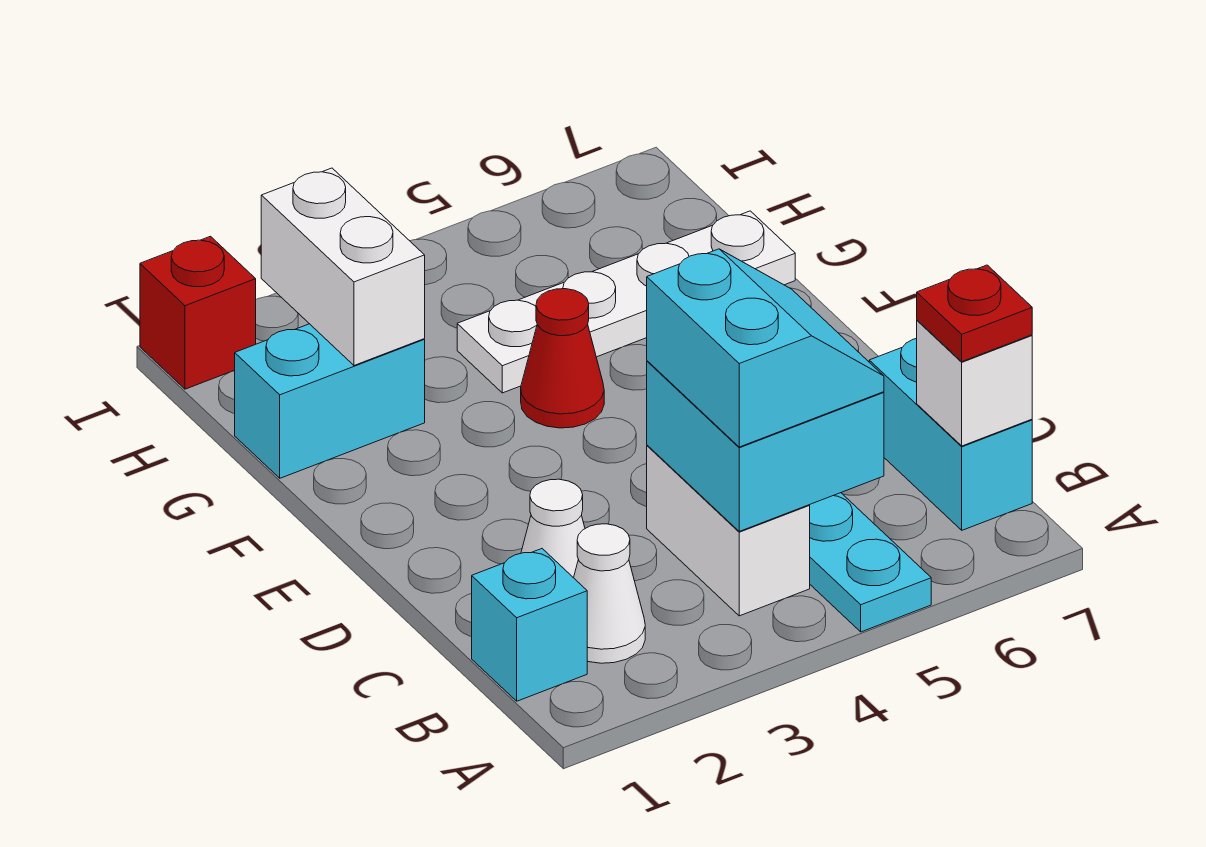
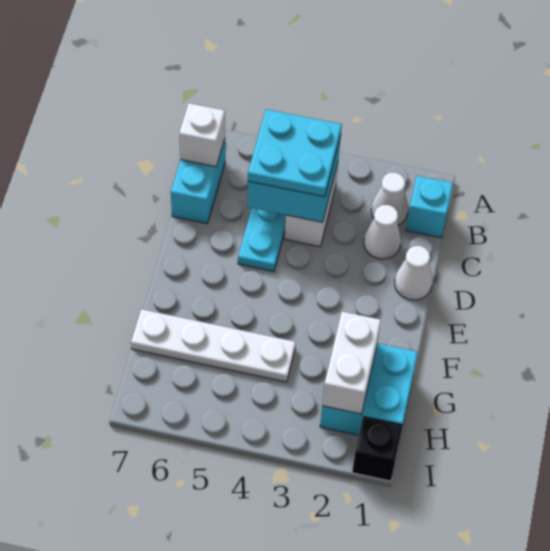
cyan 2x2 slope [647,249,884,447] -> cyan 2x2 plate [248,109,342,197]
red 1x1 plate [917,265,1032,362] -> none
none -> white 1x1 cone [395,246,432,300]
red 1x1 cone [521,289,604,428] -> none
cyan 1x2 brick [235,324,425,478] -> cyan 2x2 brick [320,343,418,435]
red 1x1 brick [140,236,256,389] -> black 1x1 brick [352,417,403,481]

